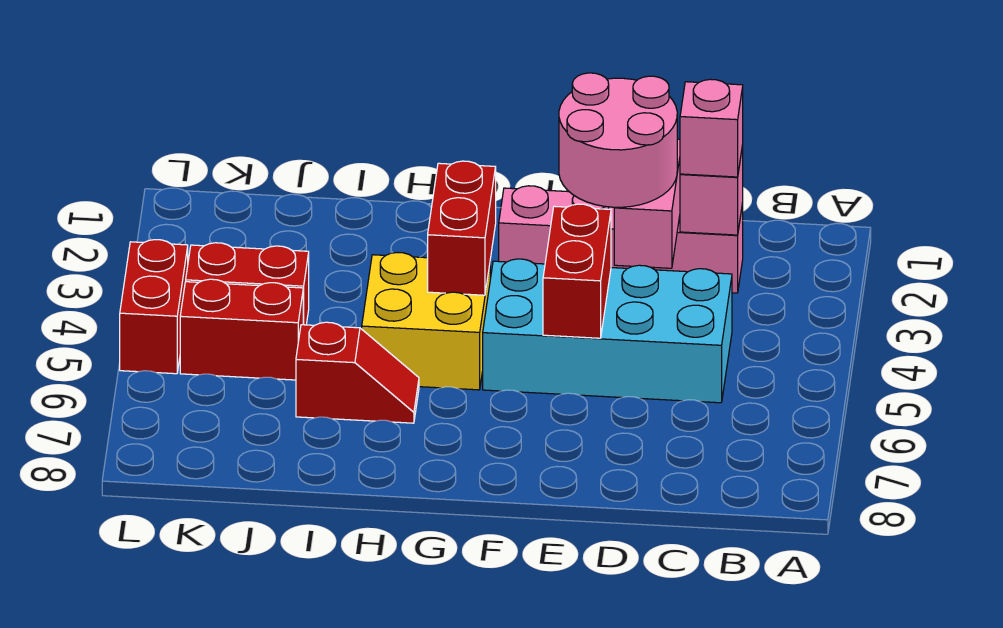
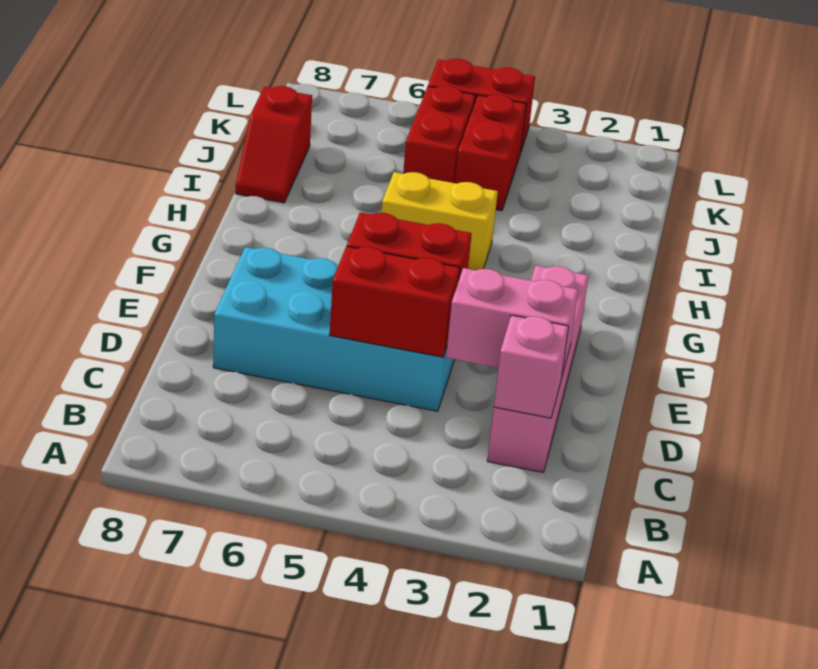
pink 1x1 brick [680,79,743,177] -> none
cyan 2x4 brick [483,259,732,403] -> cyan 2x4 brick turned to [213,247,454,411]
pink 2x2 round brick [559,73,677,207] -> none
red 1x2 brick [427,161,496,295] -> red 1x2 brick moved to [330,246,460,357]
yellow 2x2 brick [362,253,490,390] -> yellow 1x2 brick [381,172,498,270]
red 1x2 slope [296,322,419,423] -> red 1x2 slope moved to [236,86,312,203]

